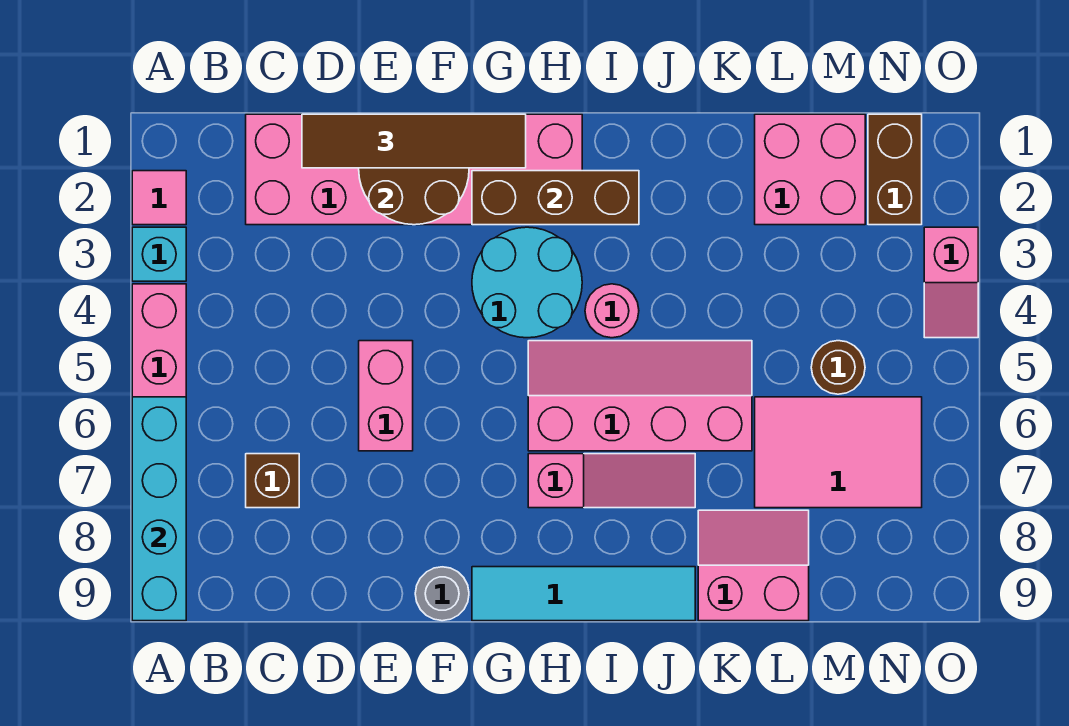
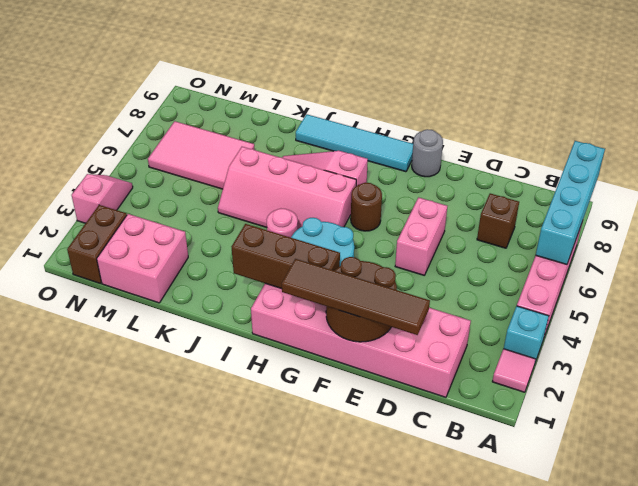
pink 2x2 slope [698,510,809,621] -> none
brown 1x1 round brick [811,341,865,394] -> brown 1x1 round brick moved to [351,183,382,231]

